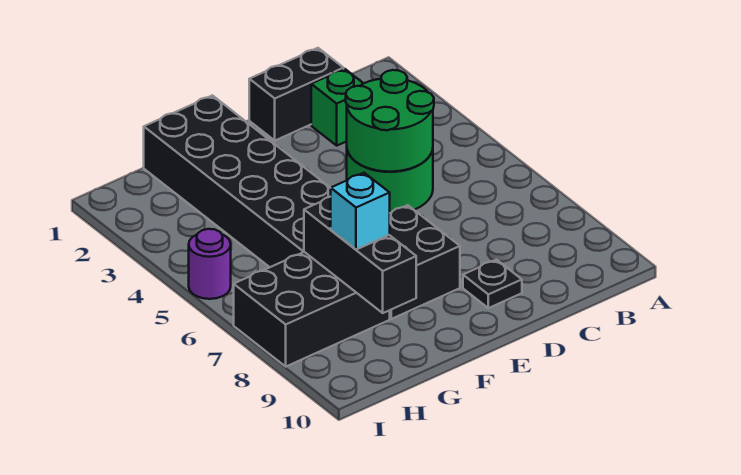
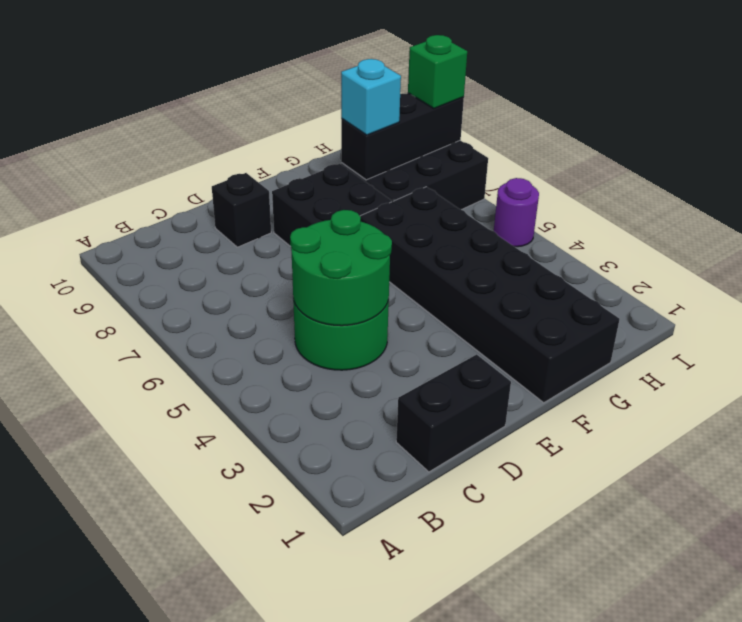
green 1x1 brick [311,69,363,146] -> green 1x1 brick moved to [408,35,467,109]
black 1x1 plate [463,260,522,308] -> black 1x1 brick [212,173,271,247]
black 1x3 brick [304,197,416,313] -> black 1x3 brick turned to [341,93,464,180]

